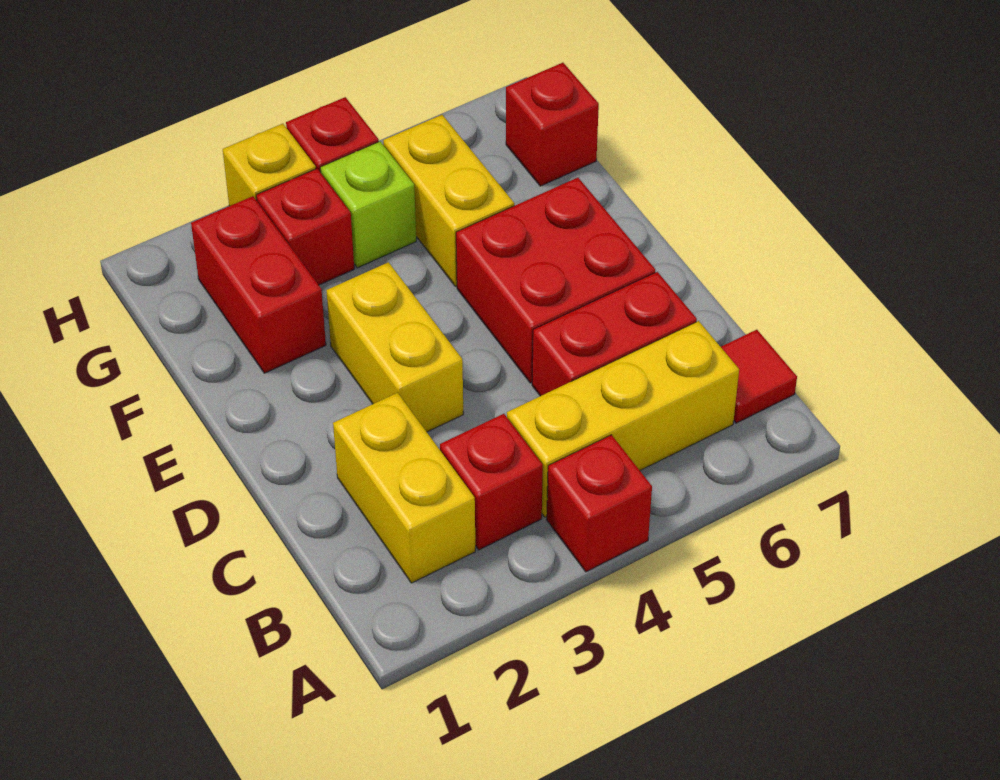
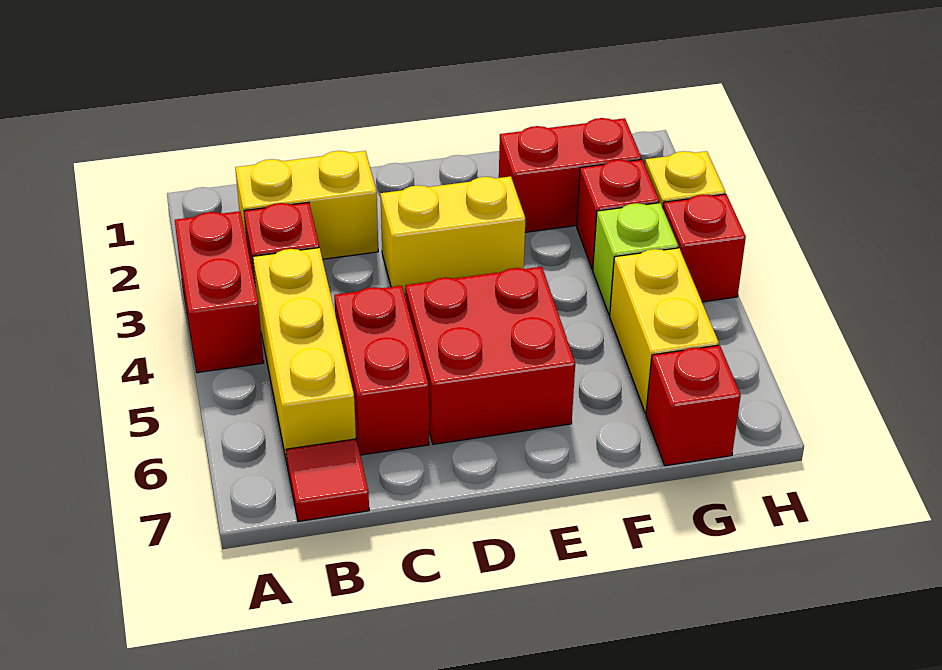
red 1x1 brick [547,435,652,572] -> red 1x2 brick [175,211,264,373]
yellow 1x2 brick [383,115,514,286] -> yellow 1x2 brick turned to [610,248,719,413]

